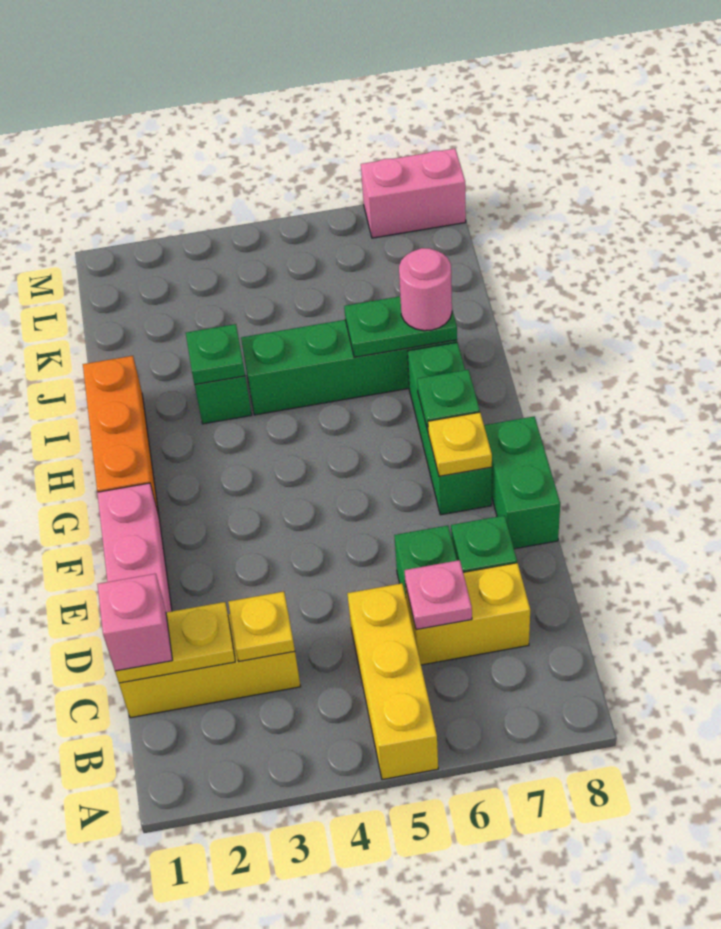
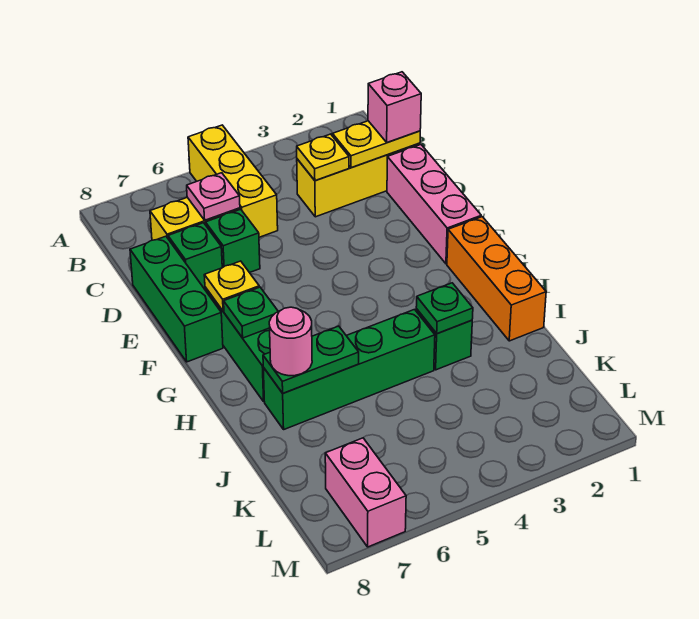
green 1x2 brick [484,416,560,549] -> green 1x3 brick [130,236,223,362]
pink 1x2 brick [361,149,466,238] -> pink 1x2 brick turned to [325,438,406,547]

